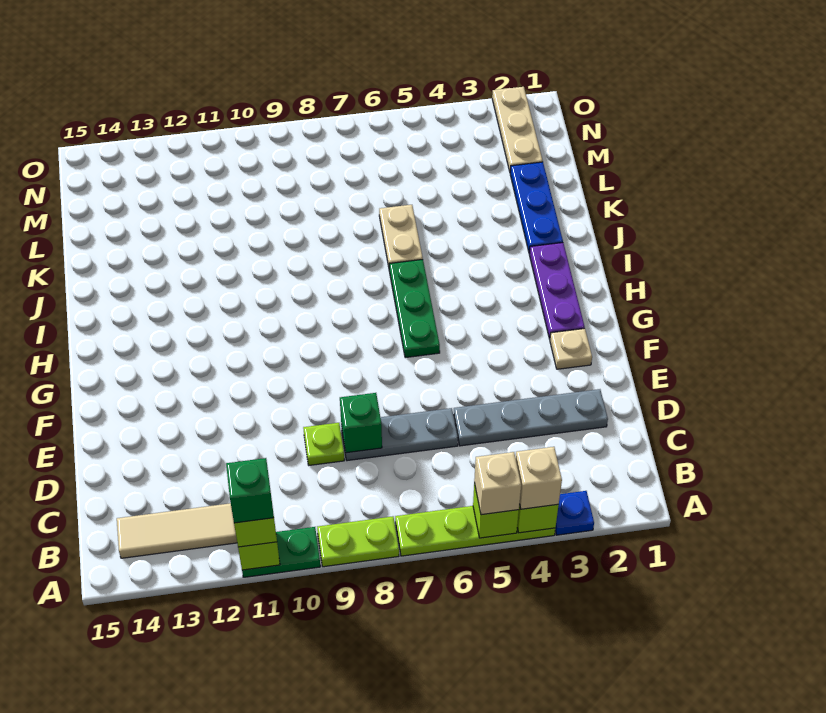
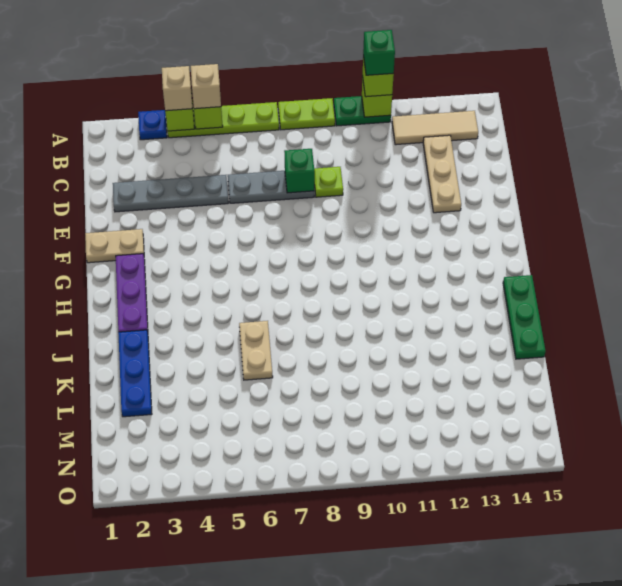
tan 1x1 plate [550,328,592,369] -> tan 1x2 plate [85,229,144,263]
green 1x3 plate [389,260,440,358] -> green 1x3 plate moved to [503,275,546,359]
tan 1x3 plate [492,87,543,171] -> tan 1x3 plate moved to [423,135,461,213]

